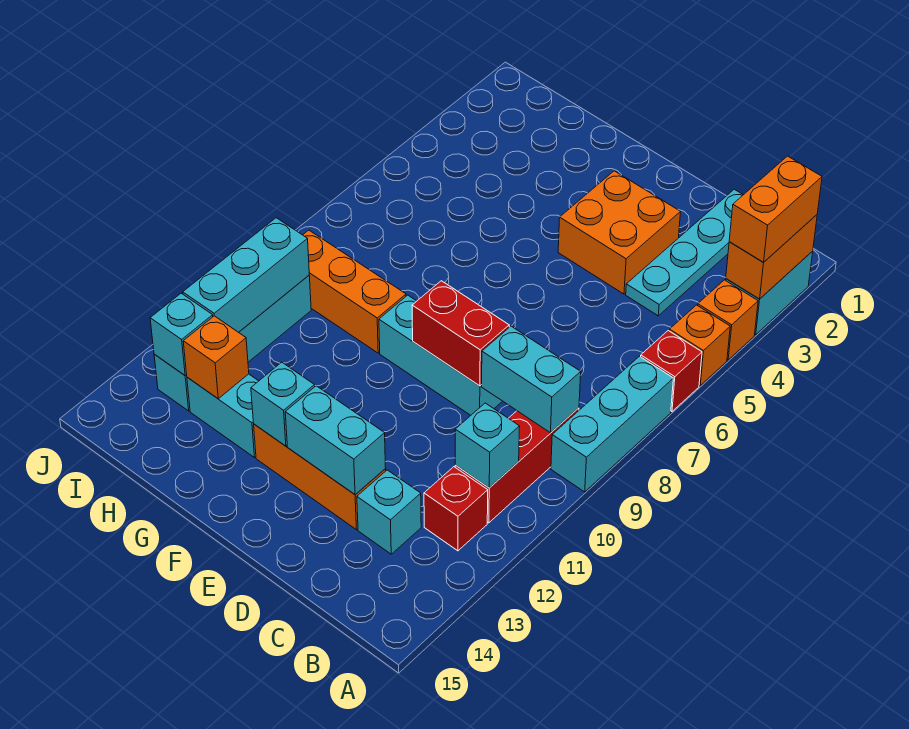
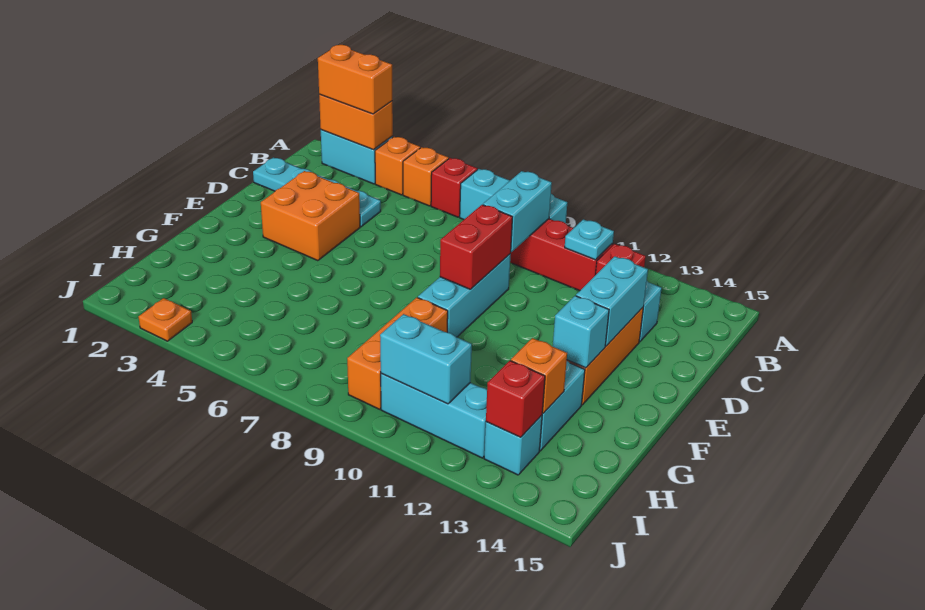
cyan 1x1 brick [455,403,520,488] -> cyan 1x1 plate [565,219,614,260]
cyan 1x3 brick [183,218,309,332] -> cyan 1x2 brick [380,314,472,404]
cyan 1x1 brick [150,293,213,376] -> red 1x1 brick [486,361,545,437]
none -> orange 1x1 plate [139,298,192,341]

